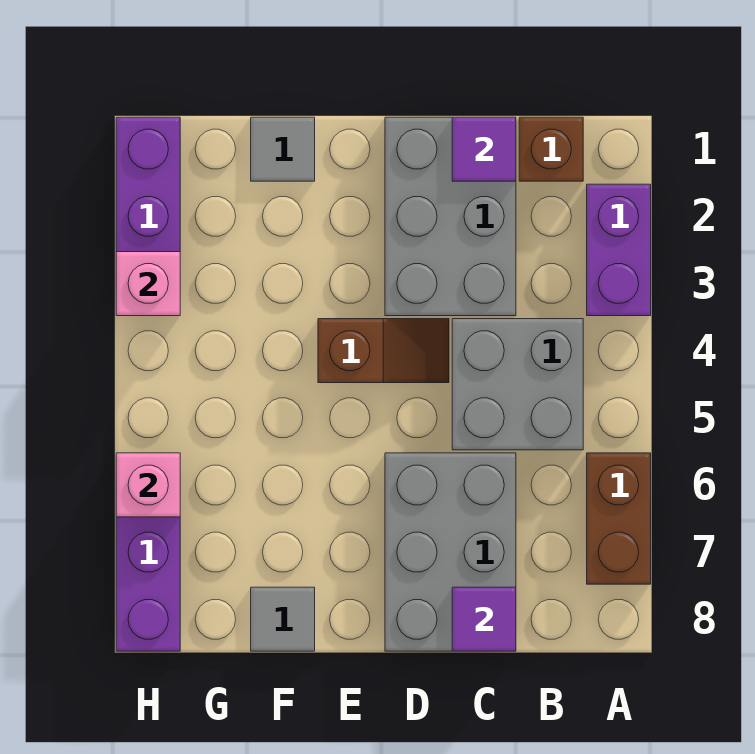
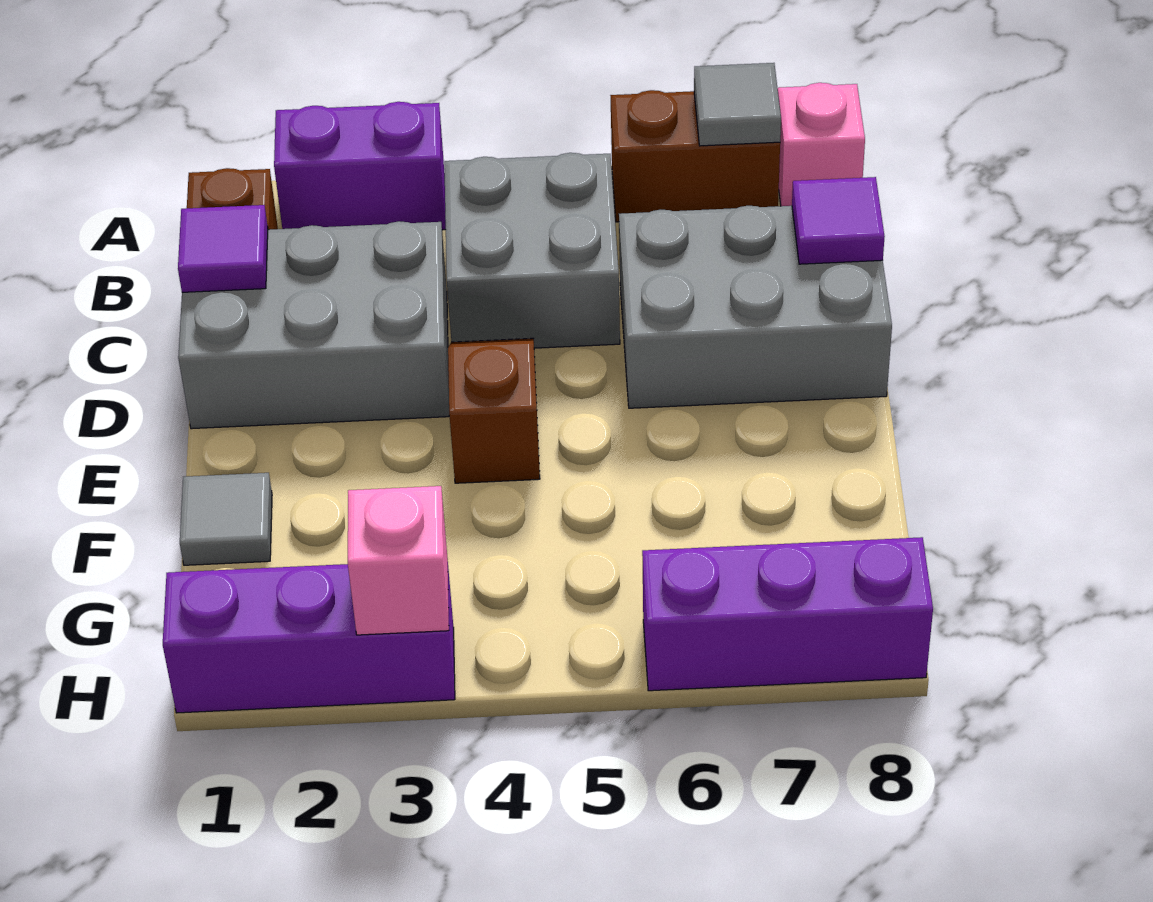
grey 1x1 tile [251,587,315,651] -> grey 1x1 tile moved to [694,63,781,146]
pink 1x1 brick [116,453,180,517] -> pink 1x1 brick moved to [778,83,865,206]

